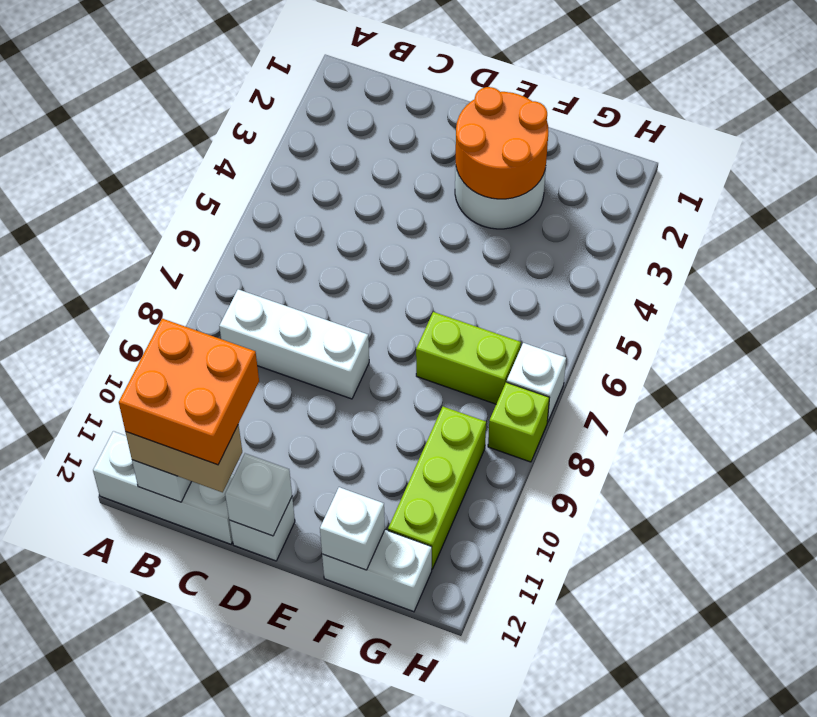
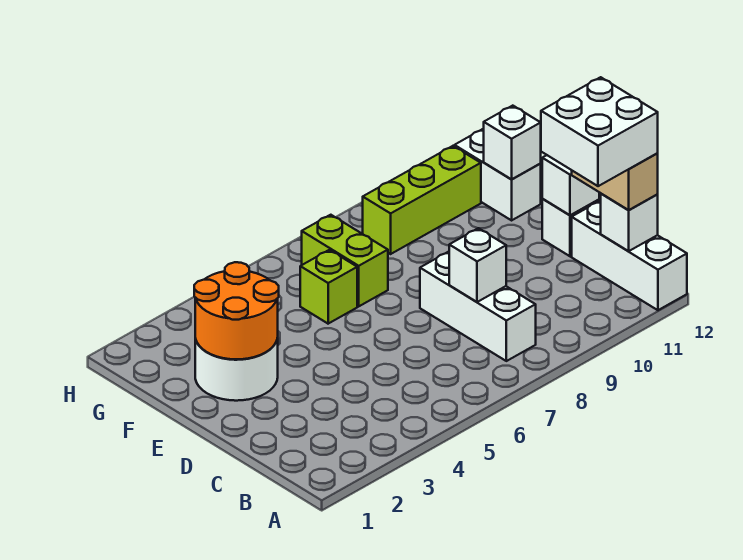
orange 2x2 brick [119,319,259,465] -> white 2x2 brick [541,77,658,186]
white 1x1 brick [507,343,566,422] -> white 1x1 brick moved to [449,228,506,302]
lime 1x1 brick [488,382,549,462] -> lime 1x1 brick moved to [300,250,357,324]

